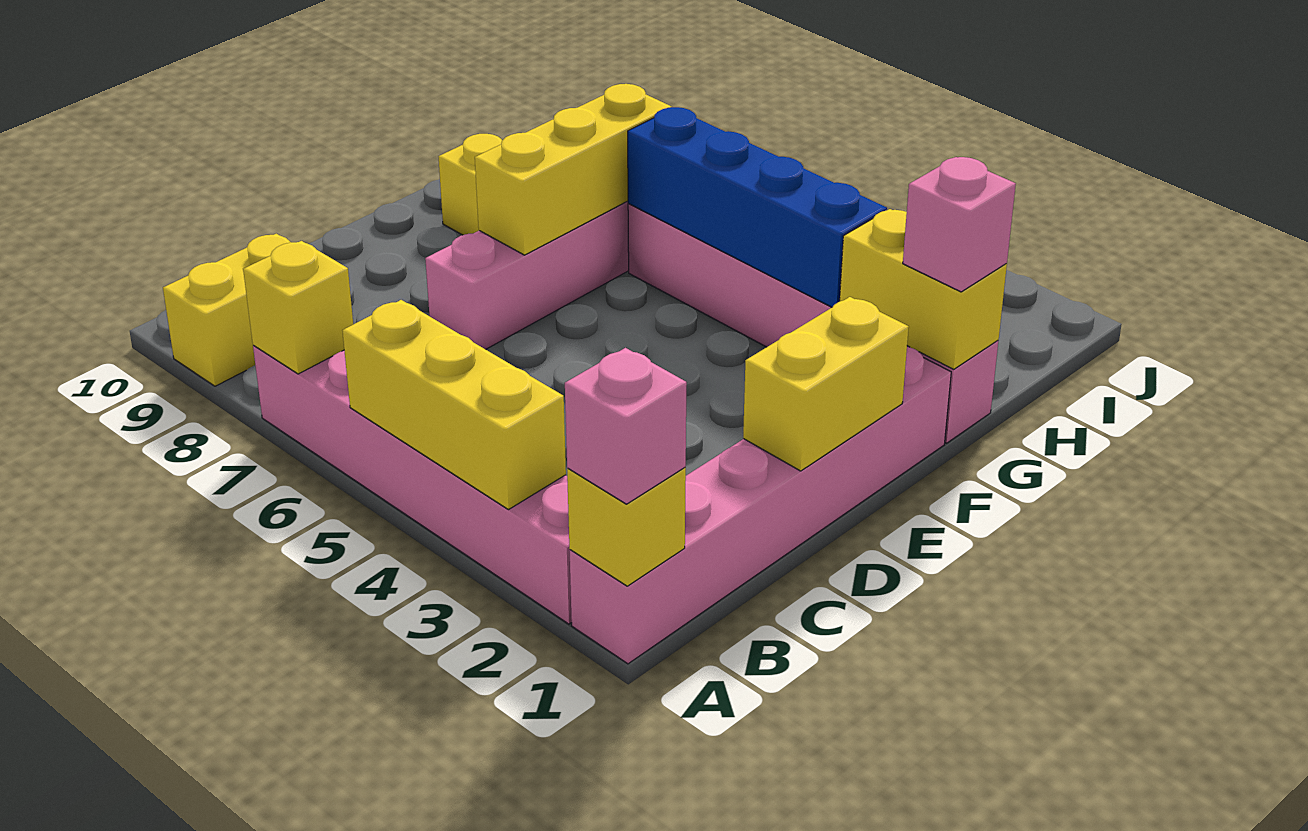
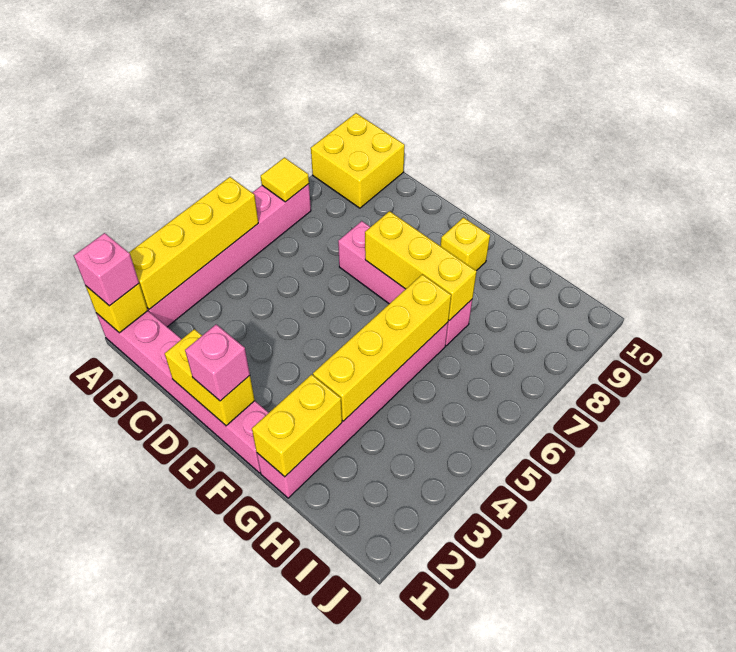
yellow 1x3 brick [342,300,566,510] -> yellow 1x4 brick [129,177,258,309]
yellow 1x1 brick [243,241,353,374] -> yellow 1x1 tile [261,158,309,202]
yellow 1x2 brick [163,234,291,386] -> yellow 2x2 brick [311,113,405,208]
pink 1x1 brick [903,157,1016,292] -> pink 1x1 brick moved to [185,325,250,401]
blue 1x4 brick [628,107,887,307] -> yellow 1x4 brick [313,274,451,421]

